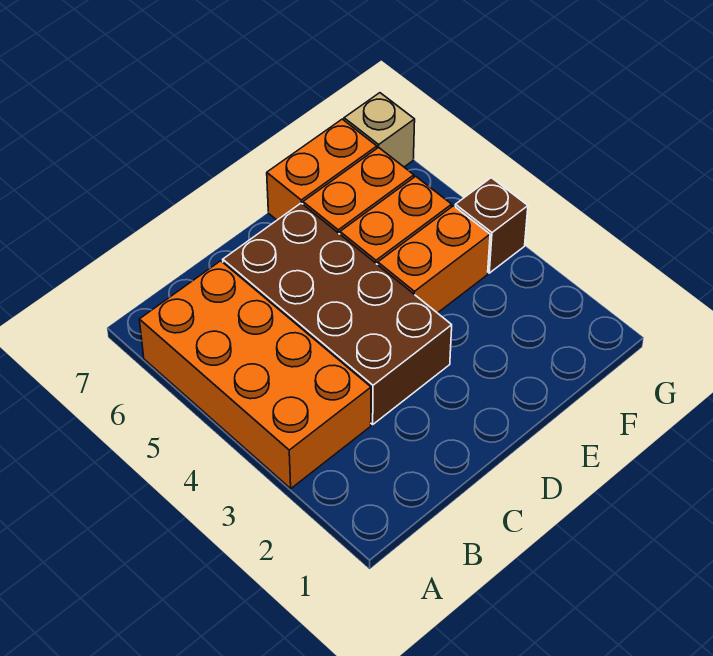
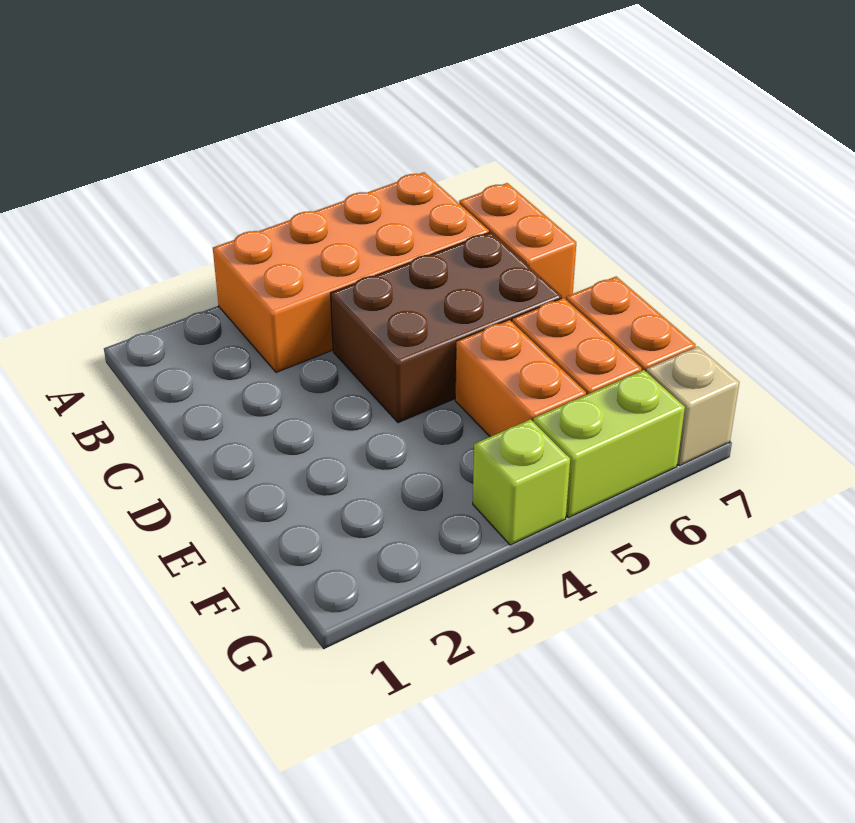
brown 2x4 brick [223,203,452,424] -> brown 2x3 brick [330,232,562,423]
orange 1x2 brick [378,206,490,313] -> orange 1x2 brick moved to [459,183,576,299]
brown 1x1 brick [455,178,528,273] -> lime 1x1 brick [473,419,570,545]
none -> lime 1x2 brick [533,370,685,518]

